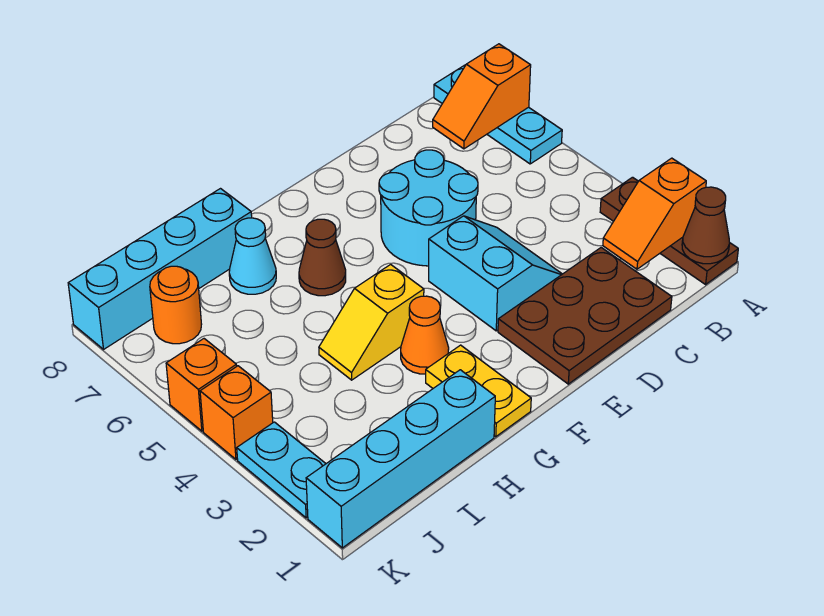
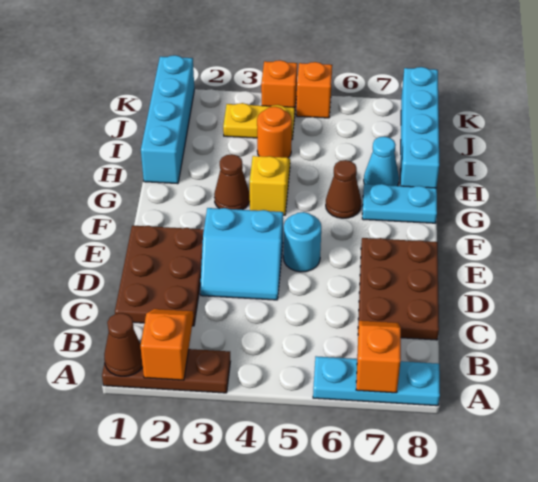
none -> brown 2x3 plate [358,238,439,340]
cyan 2x2 round brick [379,150,478,266] -> cyan 1x1 round brick [283,212,321,272]
yellow 1x2 plate [426,345,531,437] -> yellow 1x2 plate moved to [223,103,295,139]
orange 1x1 cone [401,296,449,374] -> brown 1x1 cone [214,154,250,210]
orange 1x1 round brick [150,266,202,344] -> orange 1x1 round brick moved to [257,107,292,158]
cyan 1x2 plate [237,422,326,518] -> cyan 1x2 plate moved to [362,184,437,223]

